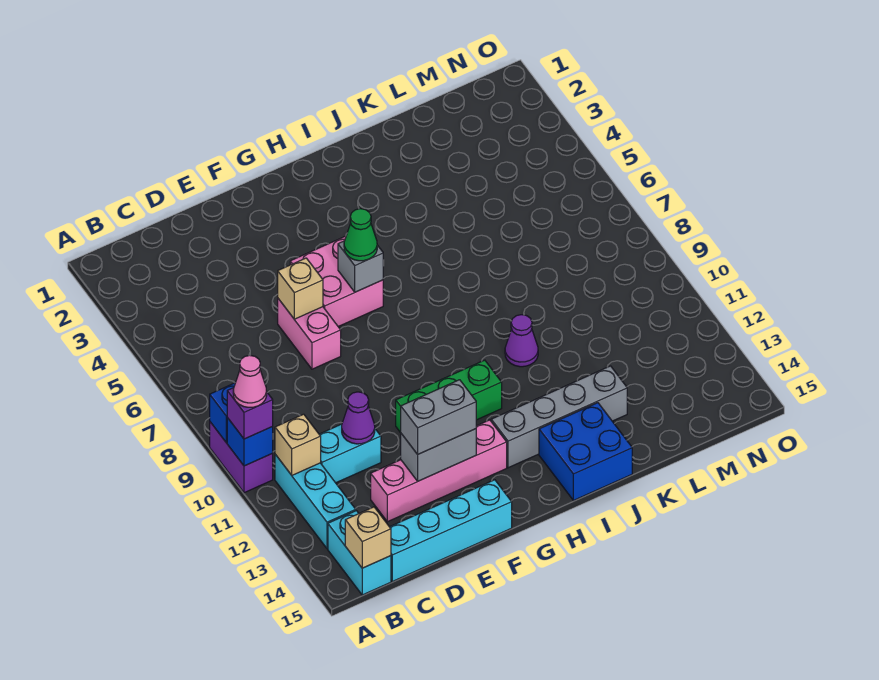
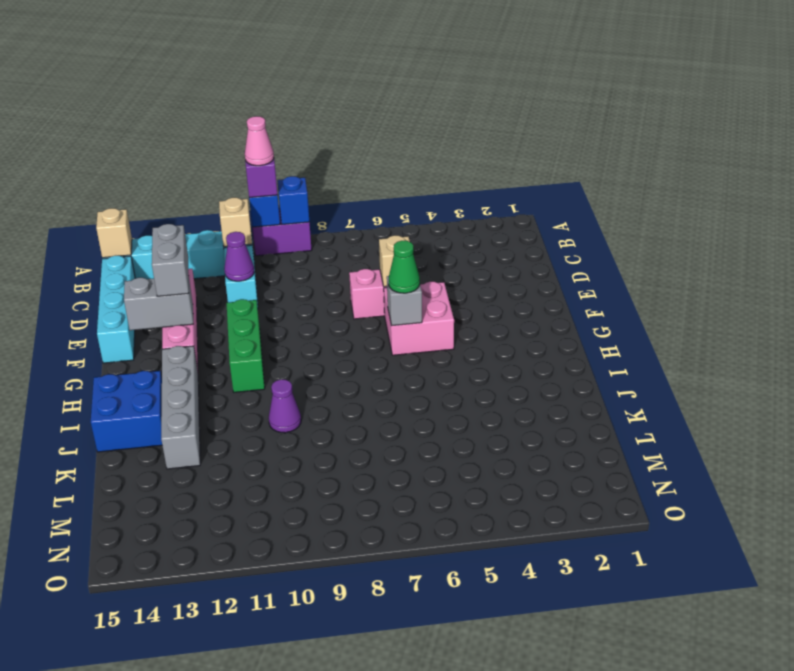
grey 1x2 brick [401,429,476,481] -> grey 1x2 brick turned to [124,278,193,330]

